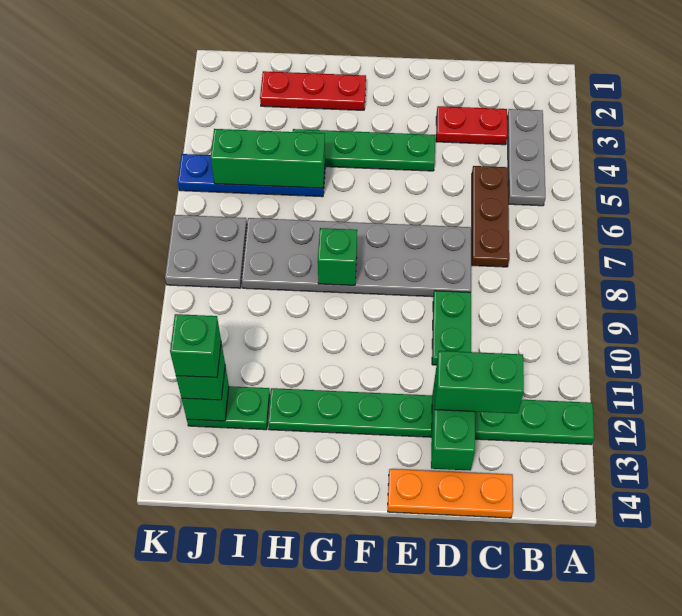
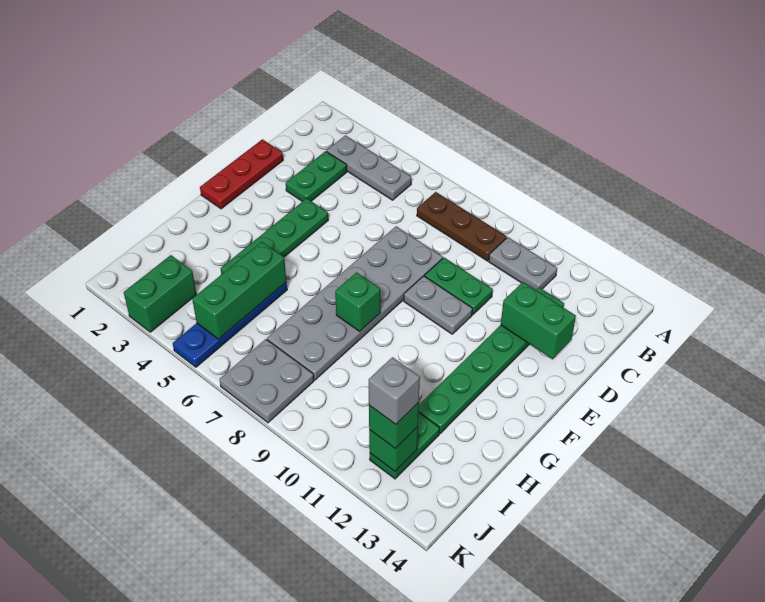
green 1x8 plate [268,388,594,445] -> green 1x6 plate [419,288,564,433]
none -> grey 1x2 plate [489,237,557,290]
red 1x2 plate [436,106,507,145] -> green 1x2 plate [286,151,347,202]
brown 1x3 plate [472,166,509,267] -> brown 1x3 plate moved to [417,192,507,261]
green 1x2 brick [435,351,524,413] -> green 1x2 brick moved to [124,255,197,332]
orange 1x3 plate [388,469,513,518] -> none
none -> grey 1x2 plate [404,276,472,334]
red 1x3 plate [260,71,366,110] -> red 1x3 plate moved to [200,139,283,209]
green 1x1 brick [170,314,221,378] -> grey 1x1 brick [369,357,420,424]

